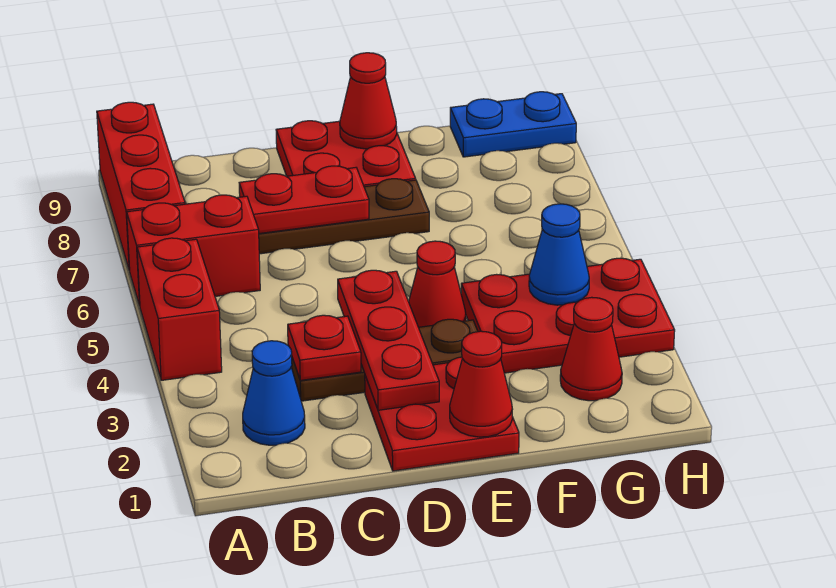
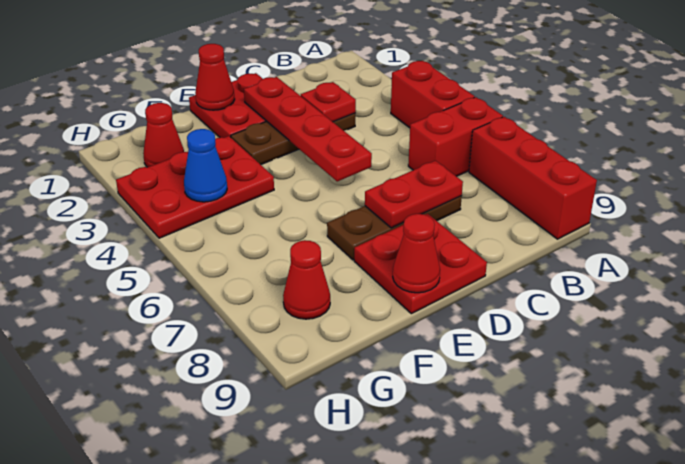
blue 1x1 cone [243,341,305,445] -> none
red 1x3 plate [338,270,439,410] -> red 1x4 plate [244,77,372,182]
red 1x1 cone [409,241,466,327] -> red 1x1 cone moved to [283,240,330,319]
blue 1x2 plate [450,92,576,157] -> none

